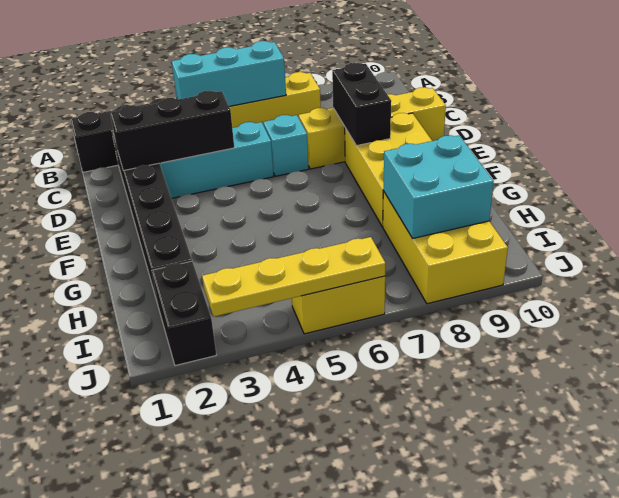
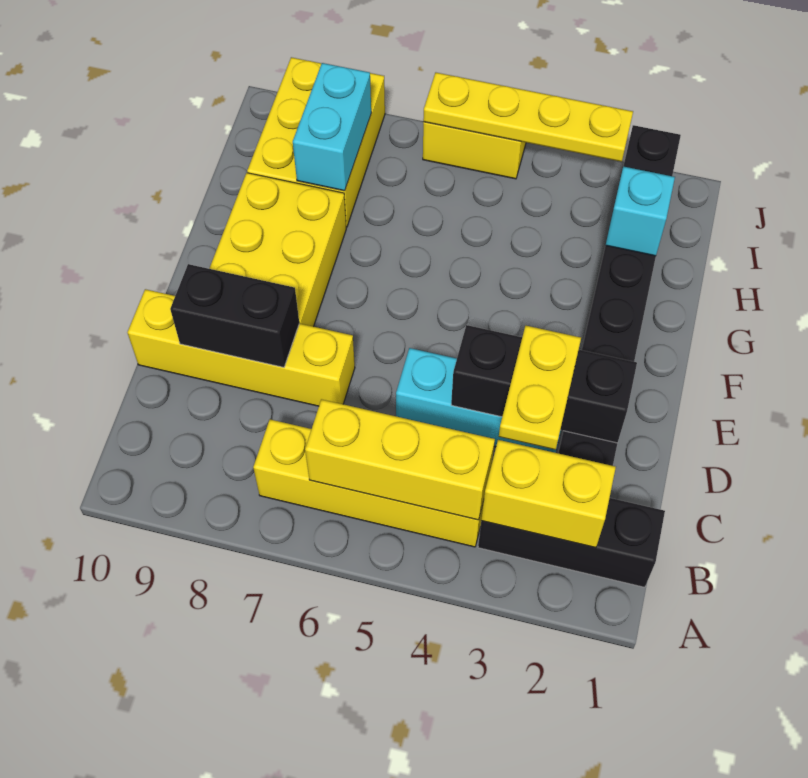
none -> yellow 1x2 brick [481,440,616,548]
cyan 1x3 brick [172,41,286,106] -> yellow 1x3 brick [305,399,495,520]
none -> yellow 1x2 plate [499,326,581,450]
cyan 1x1 brick [263,115,309,176] -> cyan 1x1 brick moved to [606,166,675,256]
black 1x2 brick [332,63,391,146] -> black 1x2 brick turned to [170,264,299,367]
cyan 2x2 brick [383,135,494,238] -> cyan 1x2 brick [293,63,371,191]

